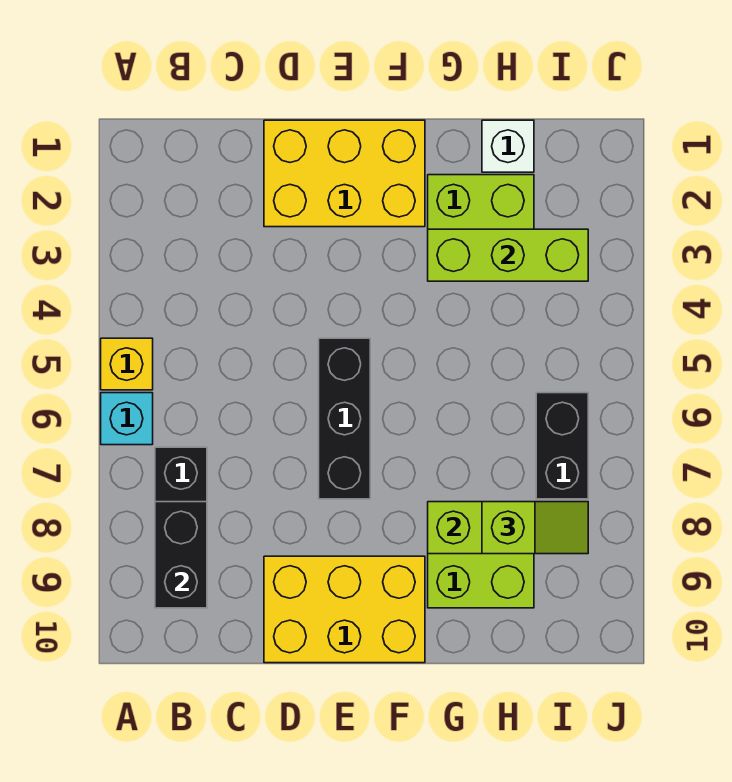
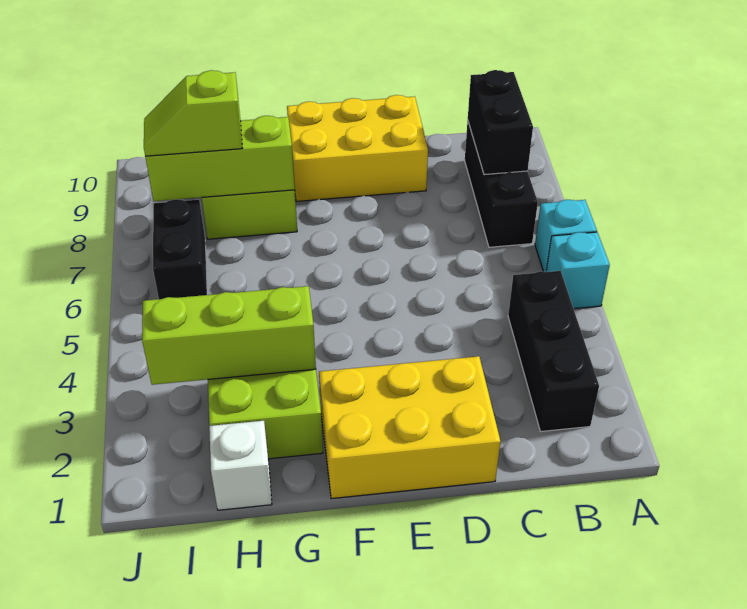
yellow 1x1 brick [101,338,153,390] -> cyan 1x1 brick [546,232,610,309]
black 1x3 brick [319,338,370,499] -> black 1x3 brick moved to [508,271,599,431]

